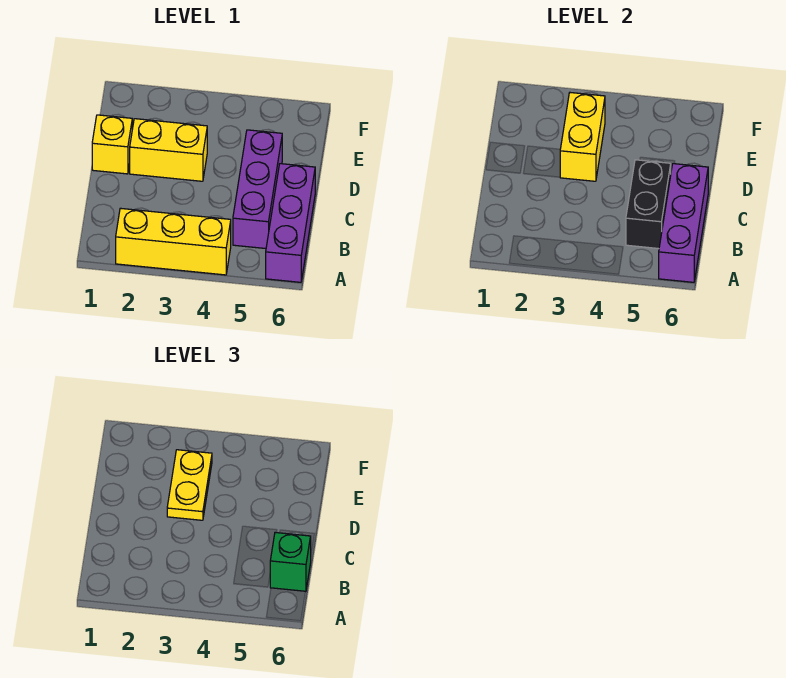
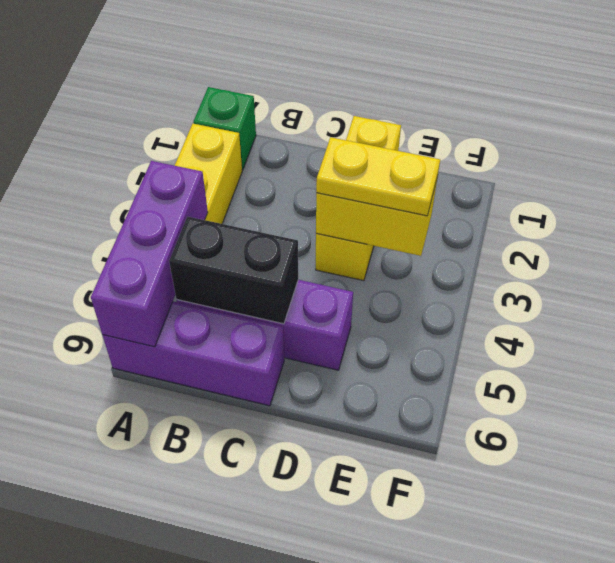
purple 1x3 brick [659,164,708,282] -> purple 1x3 brick turned to [91,161,208,347]
green 1x1 brick [270,533,311,592] -> green 1x1 brick moved to [193,87,256,170]

